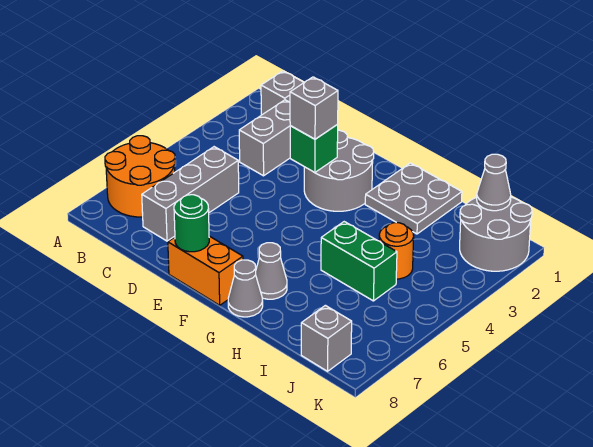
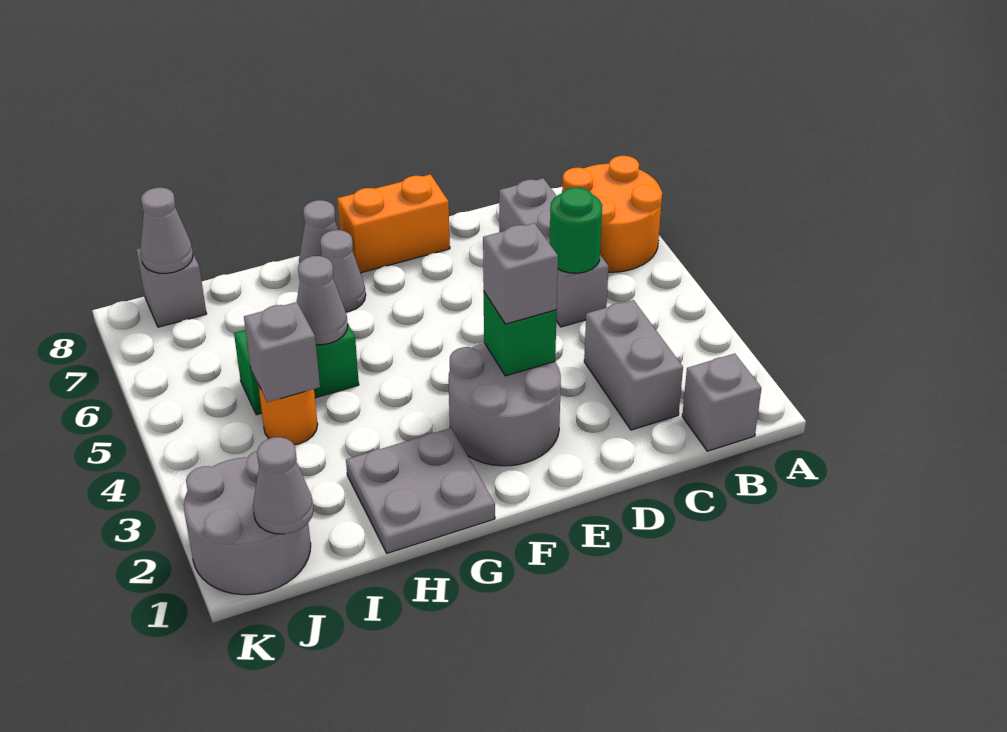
green 1x1 round brick [174,195,209,252] -> green 1x1 round brick moved to [550,187,602,273]
none -> grey 1x1 cone [297,256,348,345]
none -> grey 1x1 brick [244,302,320,402]
none -> grey 1x1 cone [140,188,193,273]

